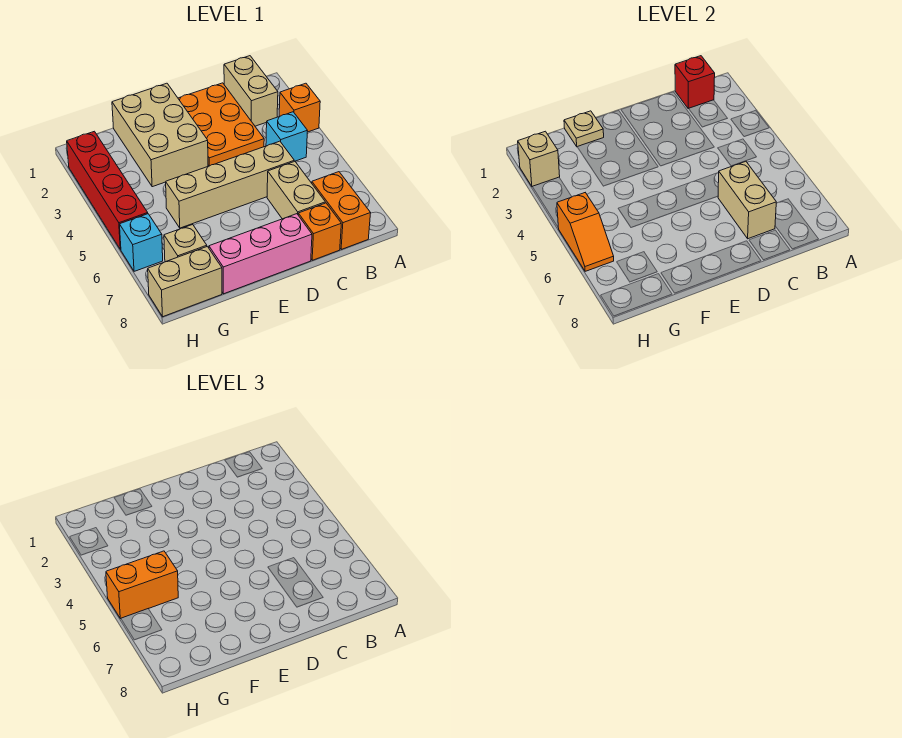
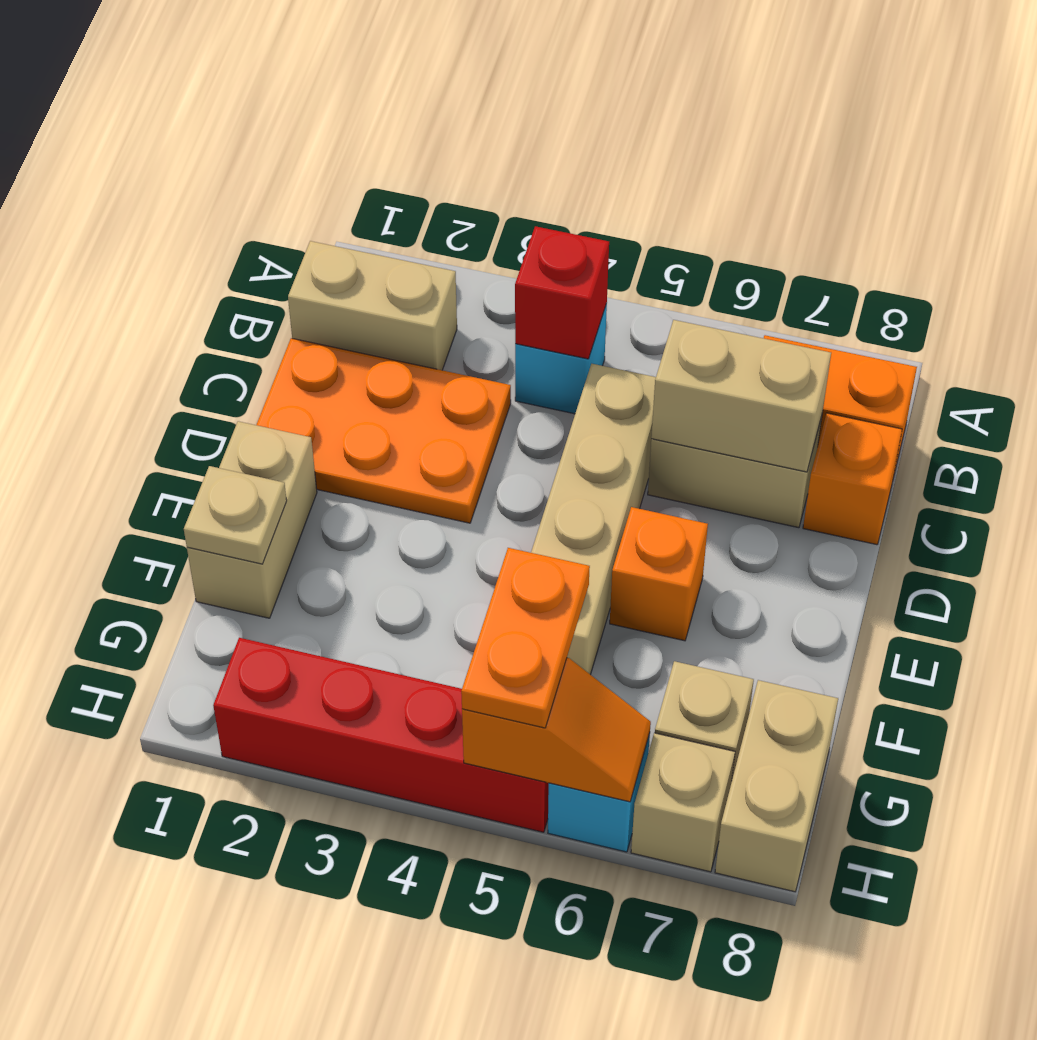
orange 1x1 brick [279,83,320,132] -> orange 1x1 brick moved to [610,507,708,641]
red 1x1 brick [675,56,715,109] -> red 1x1 brick moved to [515,226,609,359]
pink 1x3 brick [209,214,312,294] -> none
tan 2x3 brick [112,83,208,187] -> tan 1x2 brick [187,421,317,618]
orange 1x2 brick [106,551,178,619] -> orange 1x2 plate [461,548,590,728]
tan 1x1 brick [518,131,560,187] -> tan 1x1 brick moved to [631,733,735,872]

